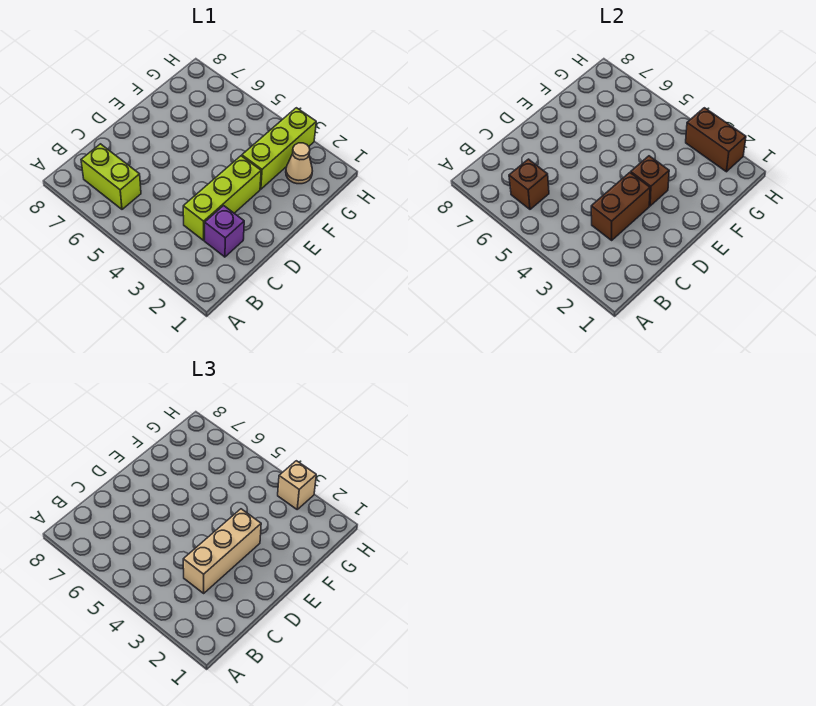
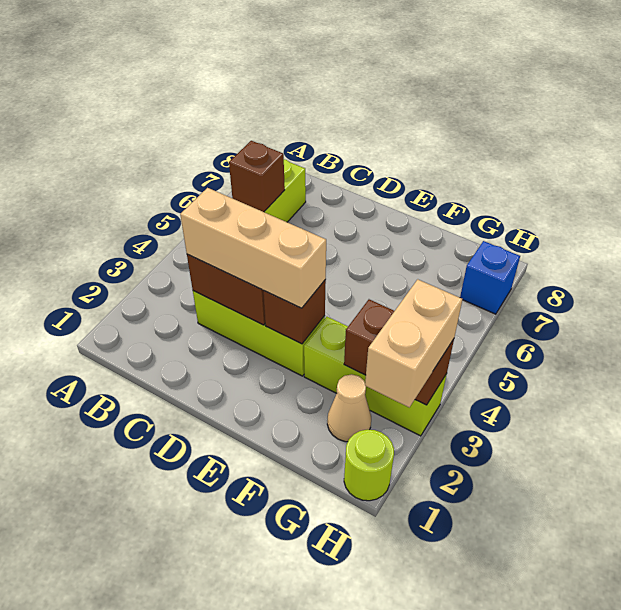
purple 1x1 brick [205,206,244,257] -> none
none -> lime 1x1 round brick [344,430,394,501]
brown 1x2 brick [686,108,746,172] -> brown 1x2 brick turned to [344,299,454,405]
tan 1x1 brick [278,461,316,509] -> tan 1x2 brick [365,279,463,407]
none -> blue 1x1 brick [460,241,520,314]

